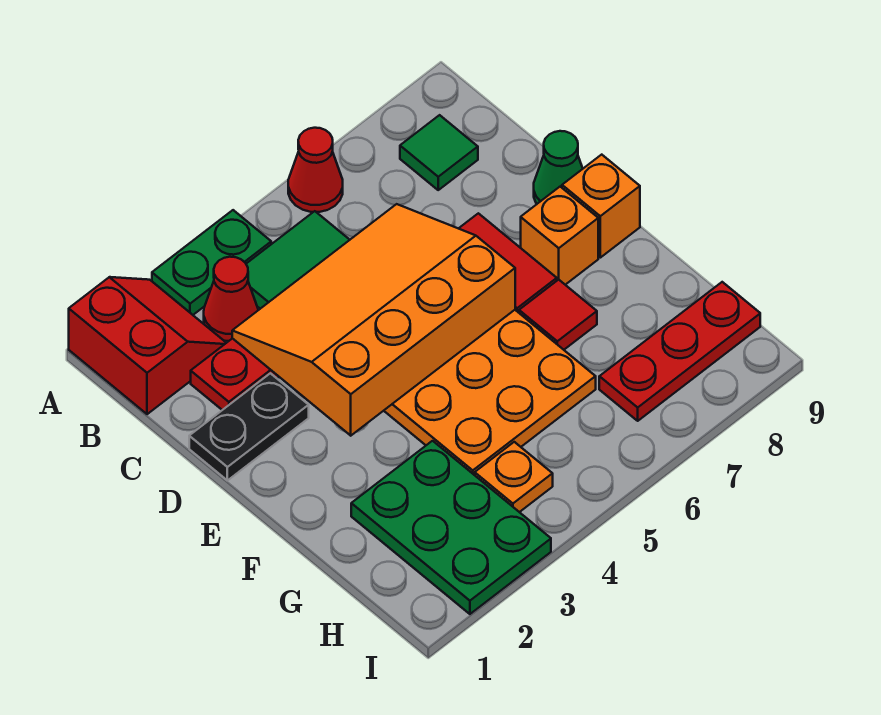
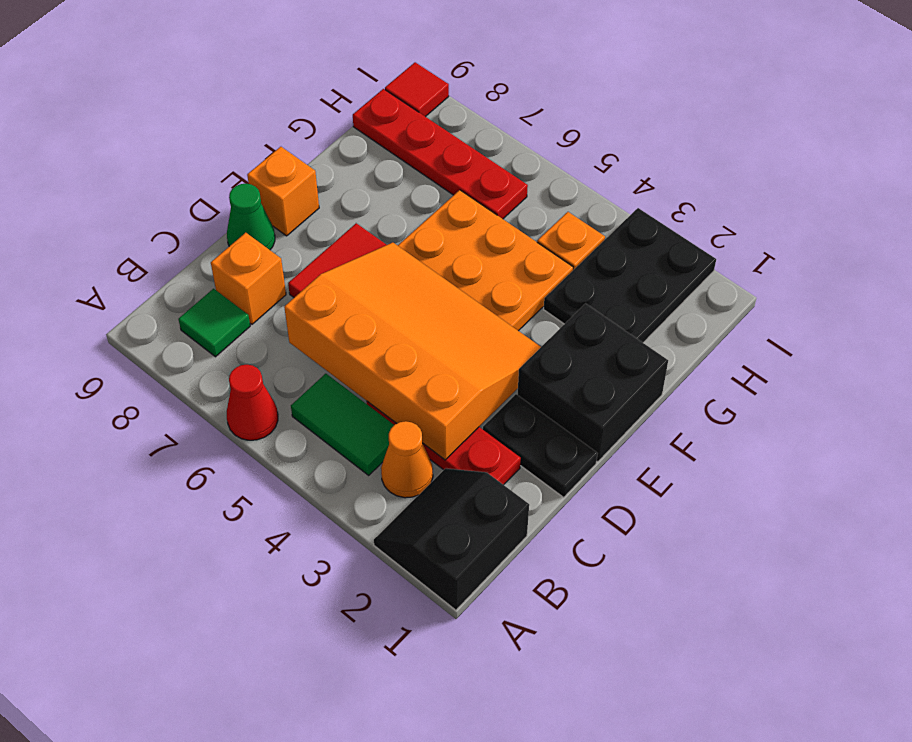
red 2x2 slope [69,277,226,414] -> black 2x2 slope [374,468,529,610]
green 1x2 plate [152,210,271,315] -> none
red 1x1 cone [204,257,258,341] -> orange 1x1 cone [381,421,433,498]
orange 3x4 slope [232,204,515,436] -> orange 3x4 slope turned to [284,243,541,460]
none -> black 2x2 brick [518,304,668,462]
orange 1x1 brick [521,187,598,285] -> orange 1x1 brick moved to [211,233,286,324]
red 1x1 tile [519,280,597,350] -> red 1x1 tile moved to [385,62,449,117]
green 2x3 plate [351,441,551,614] -> black 2x3 plate [544,208,716,343]
red 1x3 plate [599,282,760,421] -> red 1x4 plate [353,89,528,219]

